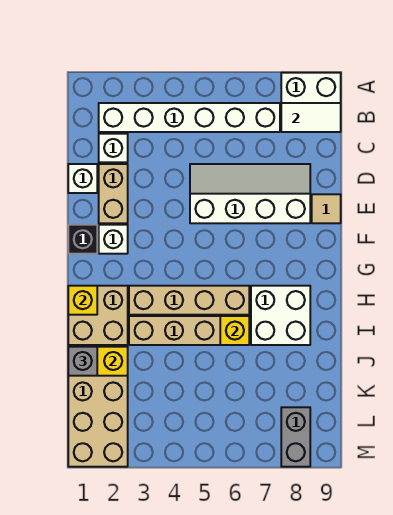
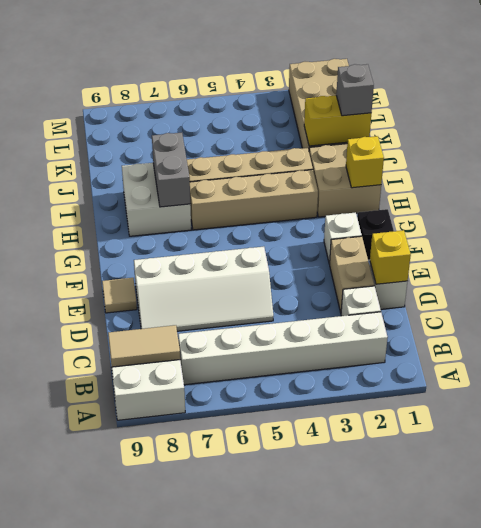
white 1x2 tile [281,103,341,132] -> tan 1x2 tile [108,325,180,367]
yellow 1x1 brick [220,316,249,345] -> yellow 1x1 brick moved to [370,230,411,284]
grey 1x2 brick [281,407,310,467] -> grey 1x2 brick moved to [152,133,190,207]

